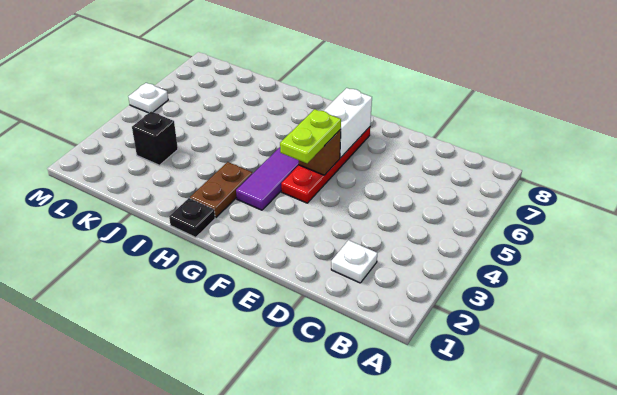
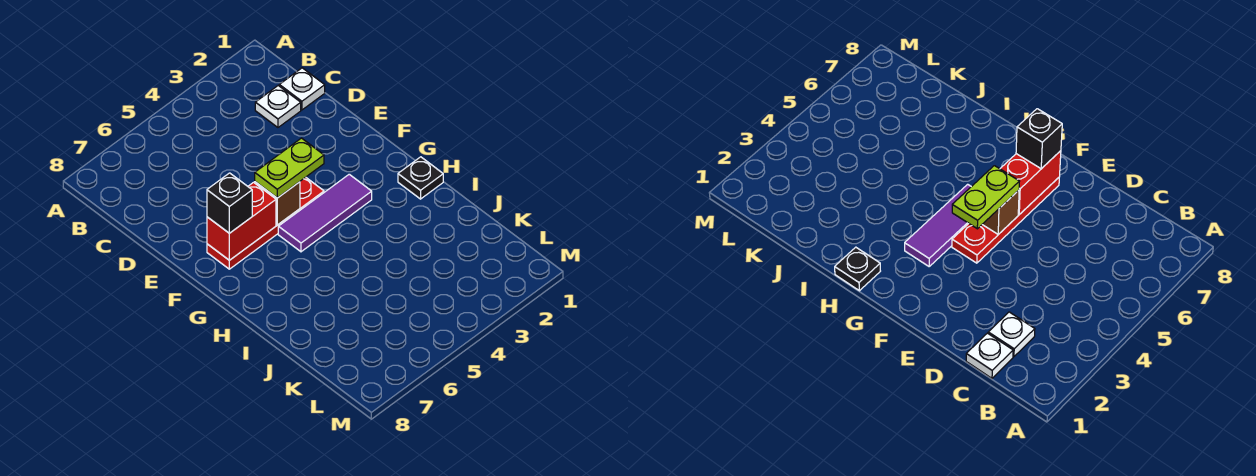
white 1x2 brick [324,88,372,158] -> red 1x2 brick [207,182,276,260]
brown 1x2 plate [190,162,252,217] -> none
black 1x1 brick [132,112,178,165] -> black 1x1 brick moved to [207,173,252,233]
white 1x1 plate [128,83,168,113] -> white 1x1 plate moved to [279,68,325,110]

